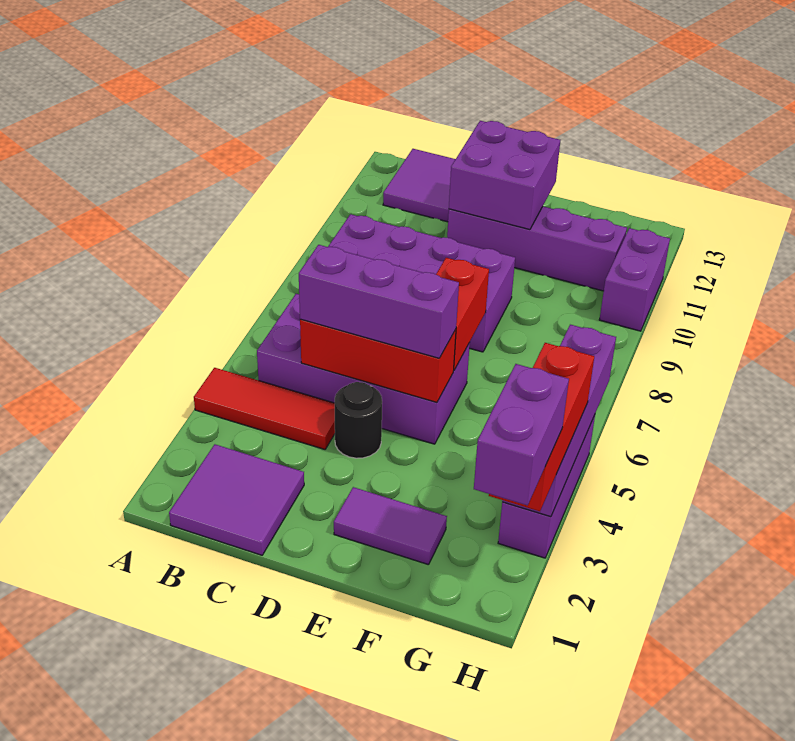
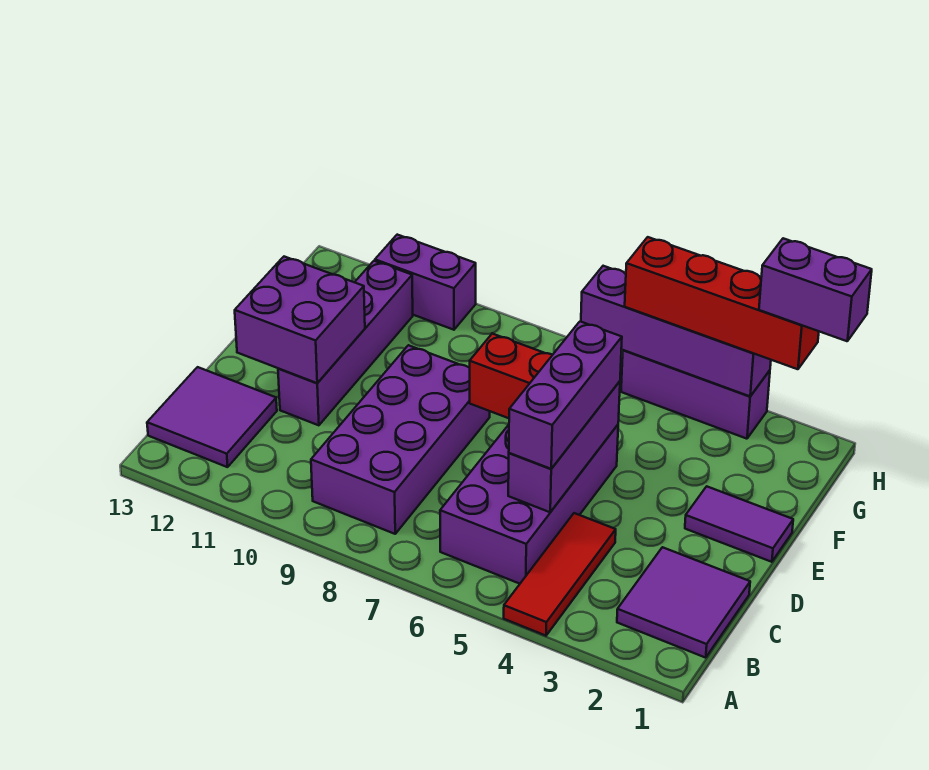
red 1x3 brick [300,319,456,402] -> purple 1x3 brick [508,381,620,512]
black 1x1 round brick [335,382,382,458] -> none
purple 1x2 tile [334,487,447,565] -> purple 1x2 tile turned to [685,486,793,562]
red 1x3 brick [489,343,594,511] -> red 1x4 brick [625,237,819,369]

